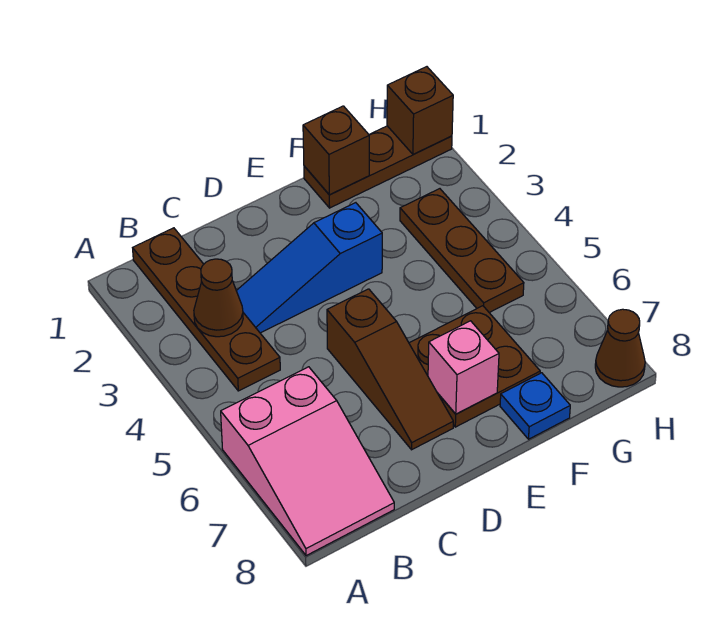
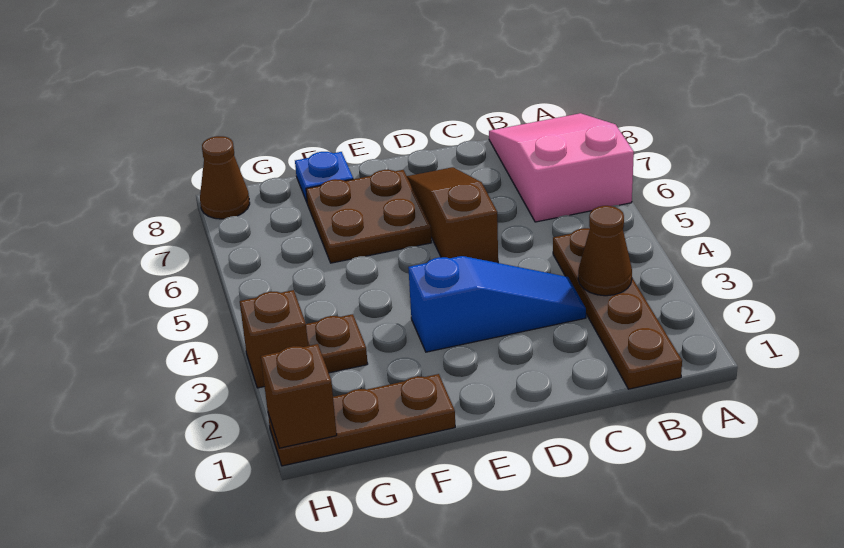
pink 1x1 brick [428,321,499,414] -> none
brown 1x1 brick [303,106,369,195] -> brown 1x1 brick moved to [240,290,308,388]
brown 1x3 plate [400,189,524,313] -> brown 1x1 plate [306,314,368,373]

